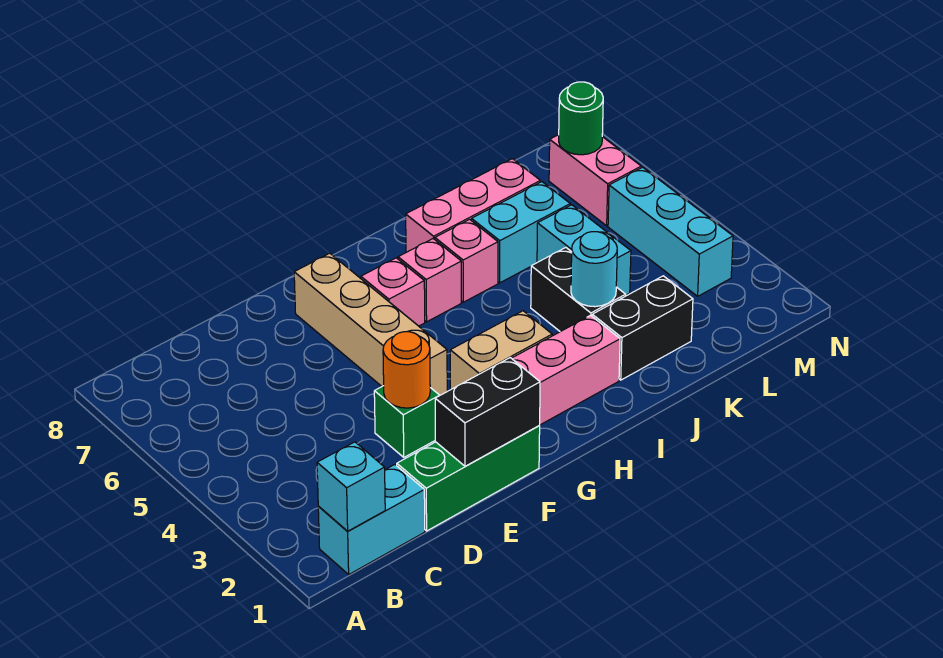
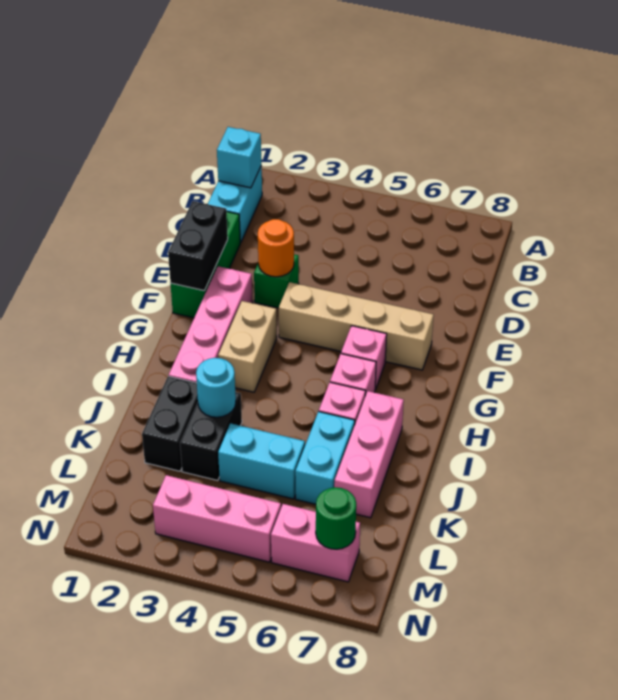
black 1x2 brick [531,248,626,332] -> black 1x2 brick turned to [180,392,242,481]
cyan 1x3 brick [608,167,733,296] -> pink 1x3 brick [153,475,281,562]

